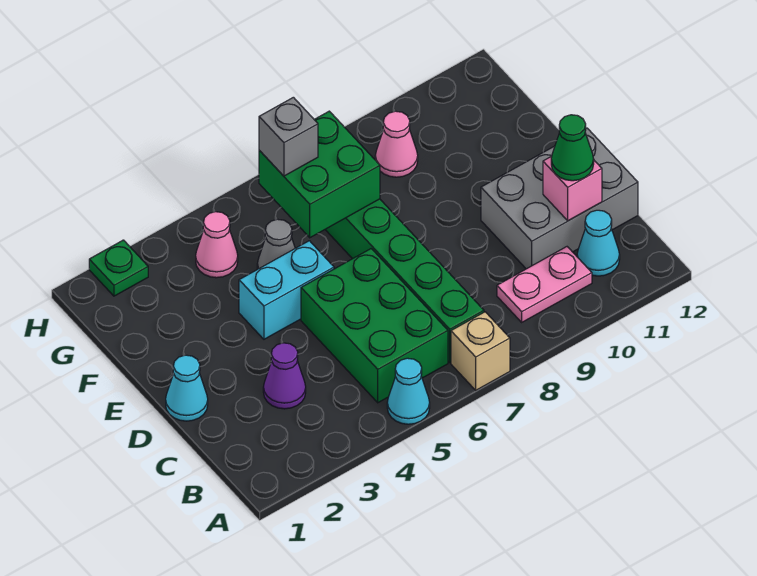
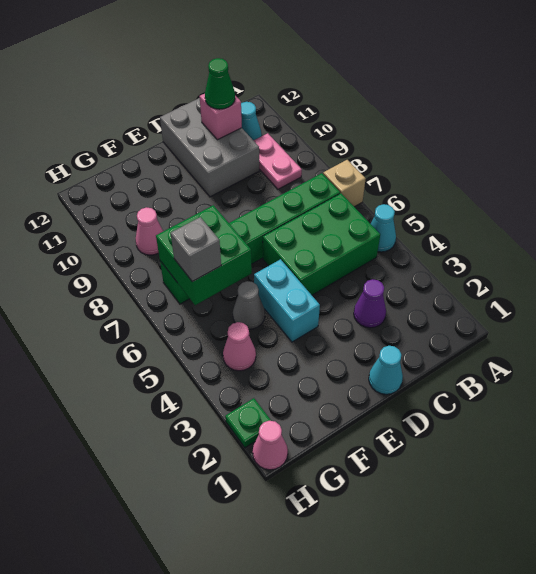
none -> pink 1x1 cone [253,421,288,470]

